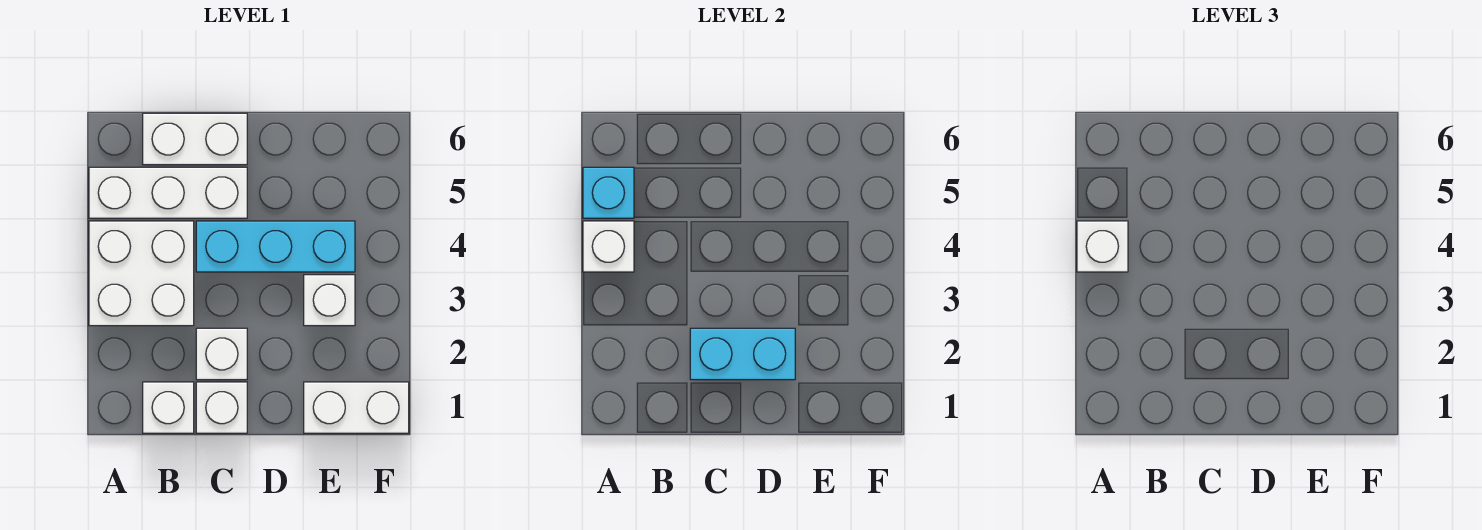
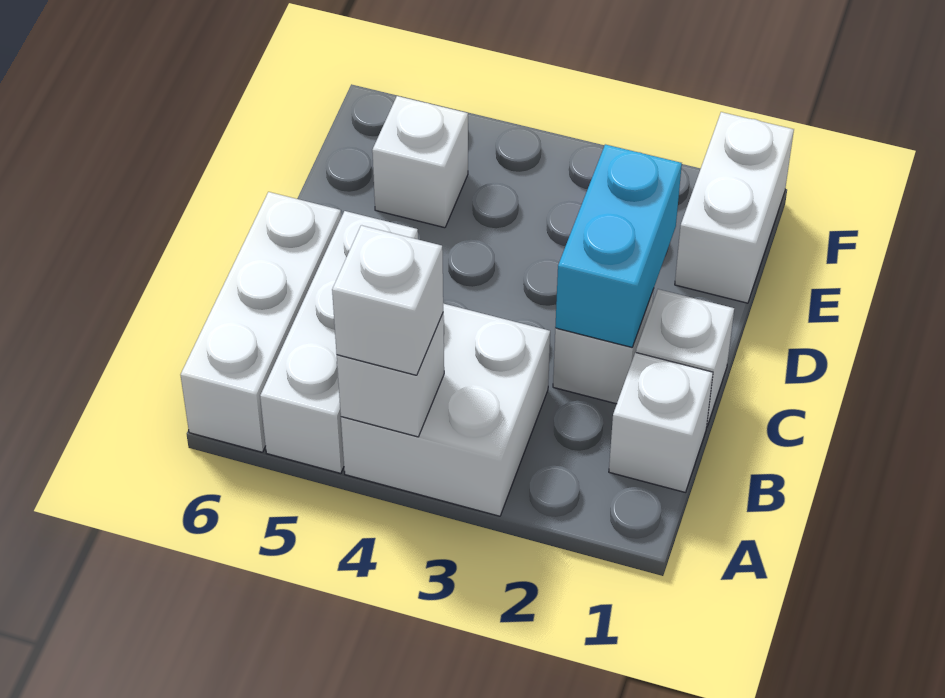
cyan 1x1 brick [583,167,634,218] -> none
white 1x2 brick [143,113,247,165] -> white 1x3 brick [181,192,341,452]
cyan 1x3 brick [196,221,355,272] -> none
white 1x1 brick [304,275,355,326] -> white 1x1 brick moved to [372,96,468,228]

